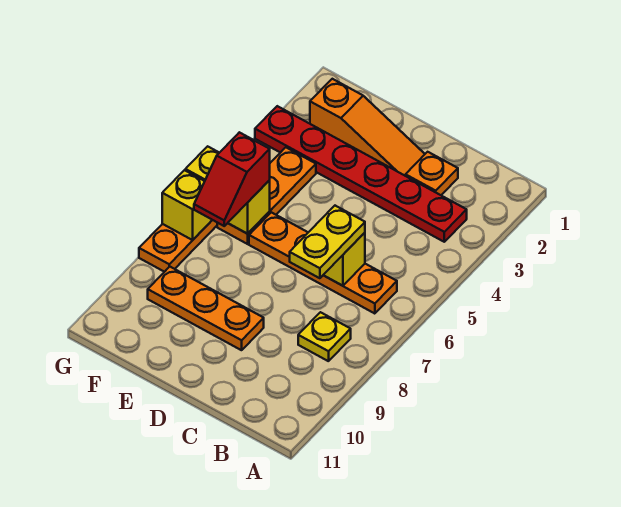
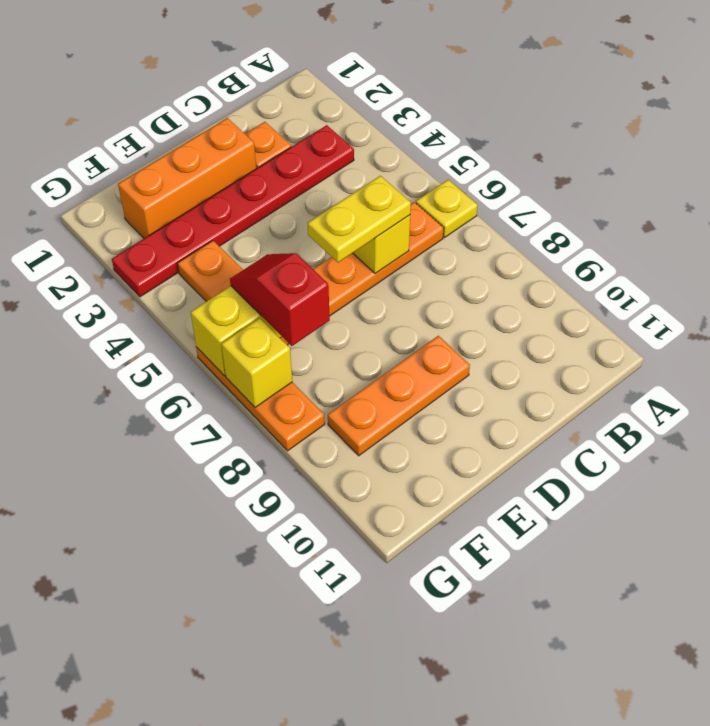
yellow 1x1 plate [298,312,351,361] -> yellow 1x1 plate moved to [416,180,478,238]
yellow 1x2 plate [290,206,365,278] -> yellow 1x2 plate turned to [308,176,411,262]
orange 1x3 slope [310,79,425,176] -> orange 1x3 brick [118,118,256,238]
red 1x2 slope [194,132,270,226] -> red 1x2 slope turned to [230,253,330,346]

